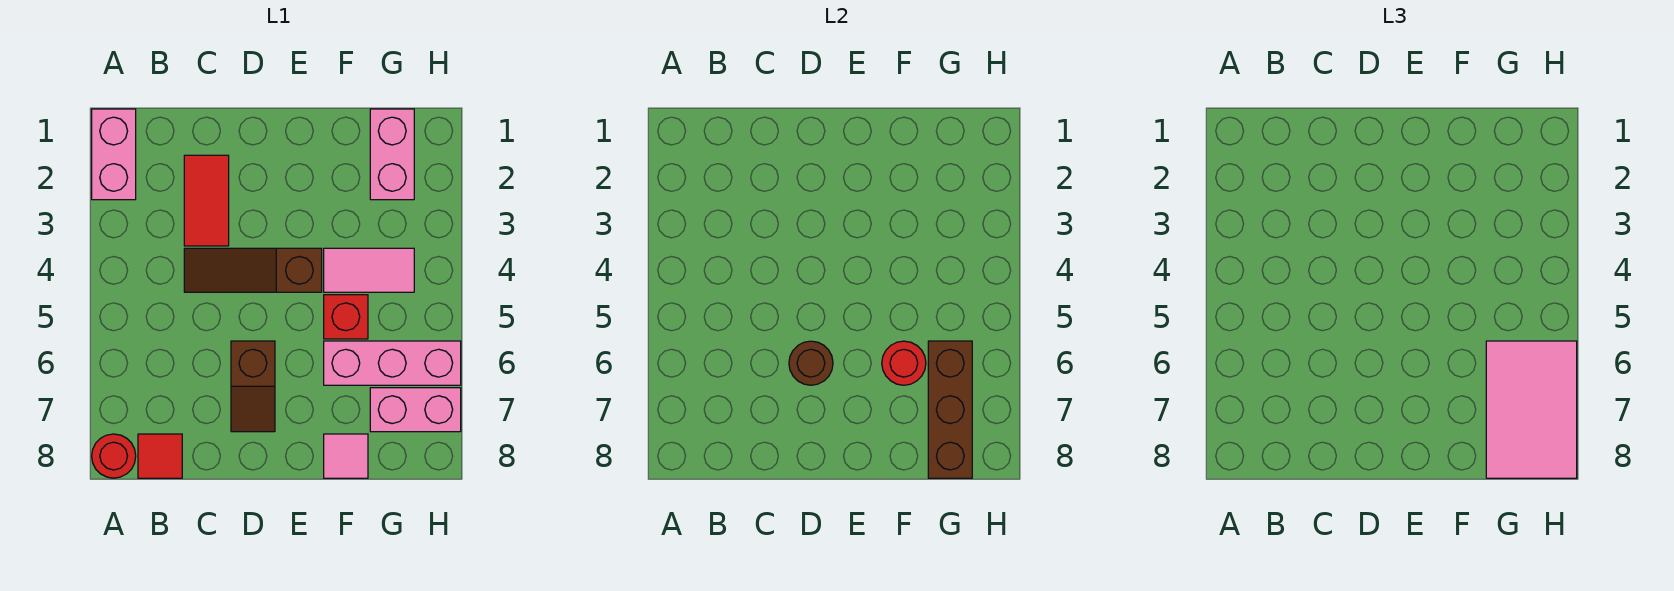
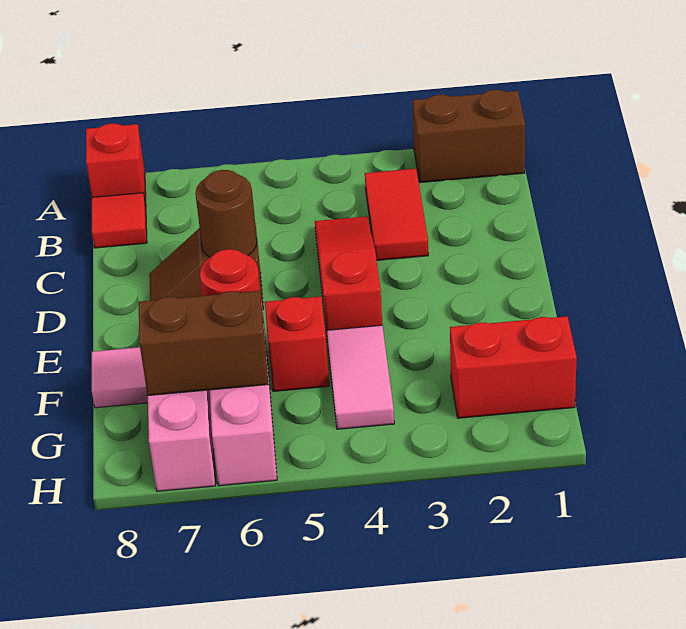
pink 1x2 brick [92,109,136,200] -> brown 1x2 brick [412,90,525,183]
red 1x1 round brick [92,434,136,478] -> red 1x1 brick [86,123,146,205]
red 1x2 tile [184,155,229,246] -> red 1x2 tile turned to [365,169,428,260]
brown 1x3 slope [184,248,322,292] -> red 1x3 slope [315,216,382,342]
pink 1x2 brick [370,109,414,200] -> red 1x2 brick [450,316,577,418]
brown 1x3 brick [928,341,972,478] -> brown 1x2 brick [139,291,268,395]
pink 2x3 tile [1486,341,1577,478] -> none

